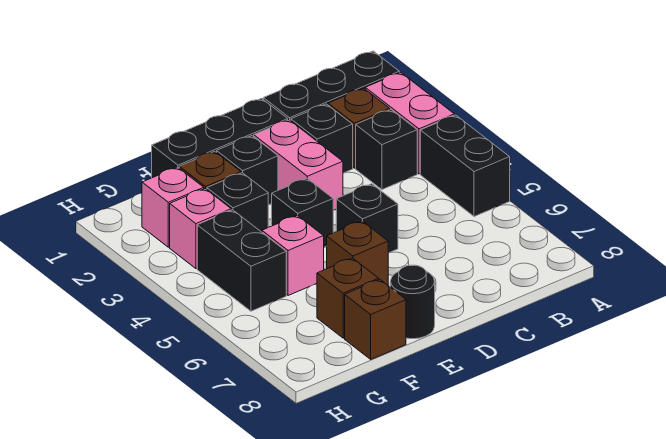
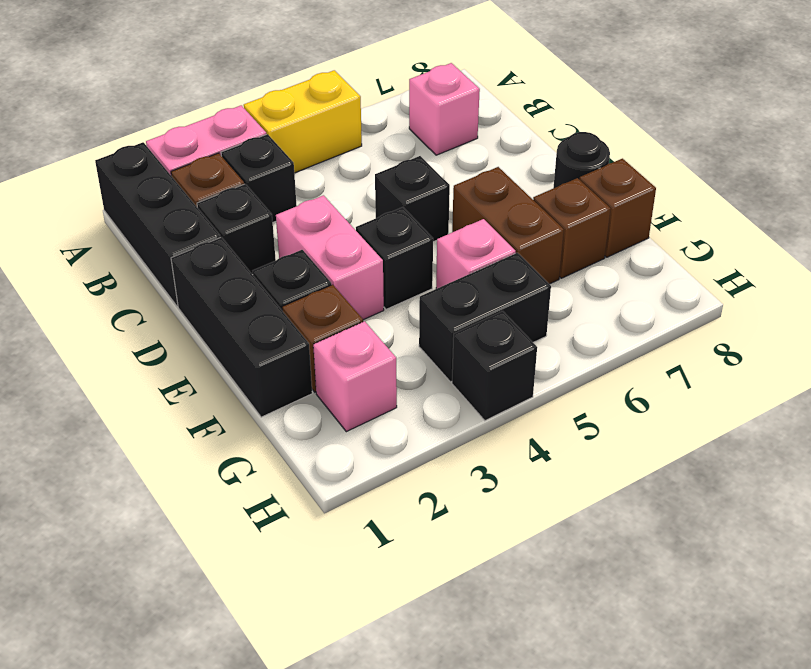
black 1x2 brick [420,115,510,217] -> yellow 1x2 brick [244,70,362,173]
pink 1x2 brick [254,120,343,210] -> pink 1x2 brick turned to [276,195,384,320]
brown 1x1 brick [327,221,388,285] -> brown 1x2 brick [452,167,564,284]
black 1x1 brick [207,173,268,232] -> black 1x1 brick moved to [452,311,537,421]
pink 1x1 brick [170,189,231,269] -> pink 1x1 brick moved to [409,63,480,155]

